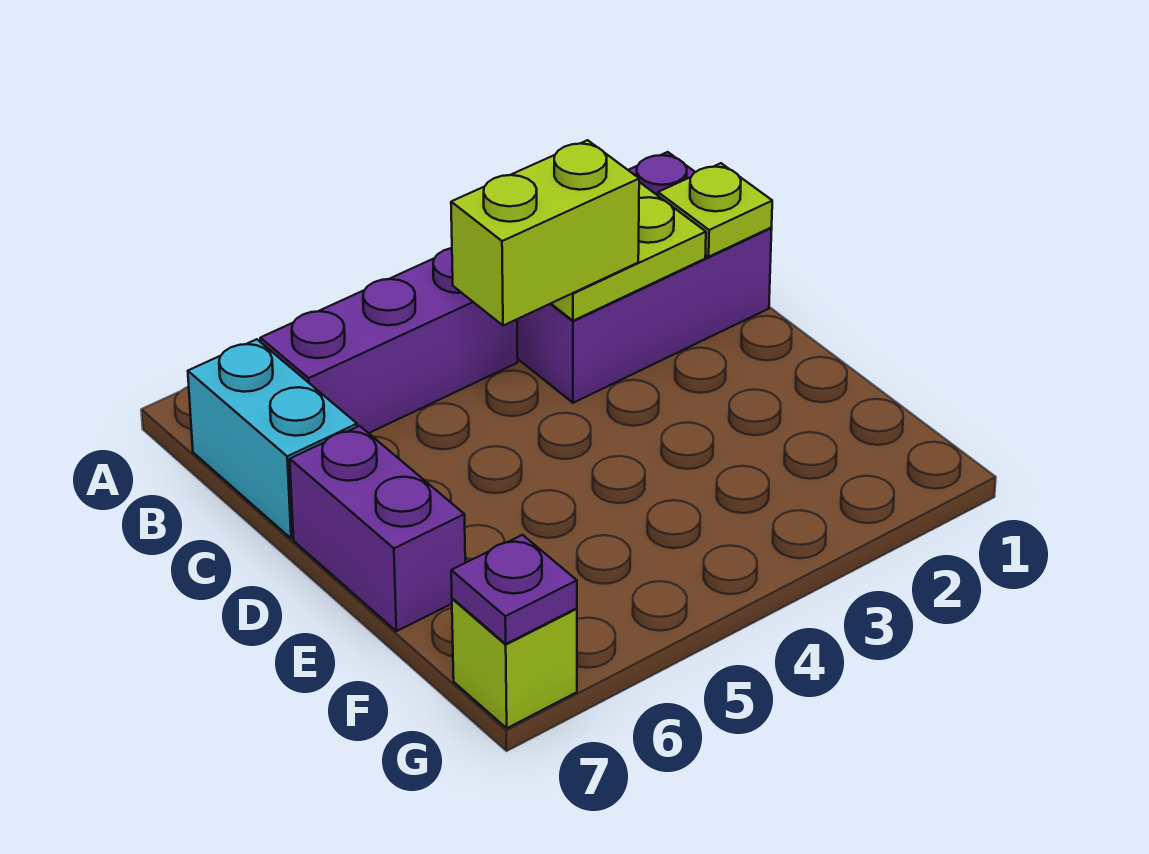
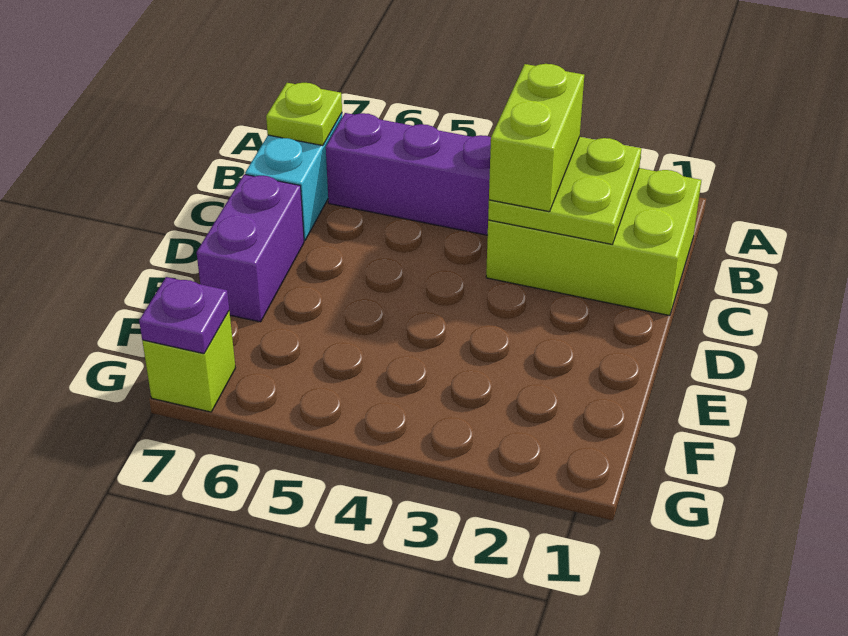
purple 2x3 brick [517,152,772,403] -> lime 2x3 brick [486,168,701,316]
lime 1x1 plate [658,163,772,257] -> lime 1x1 plate moved to [266,83,342,146]
lime 1x2 brick [451,140,639,326] -> lime 1x2 brick turned to [489,64,584,212]

